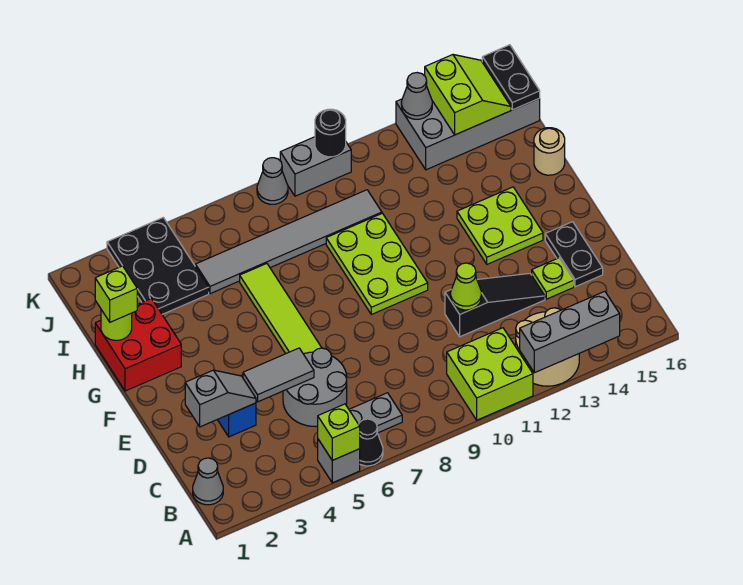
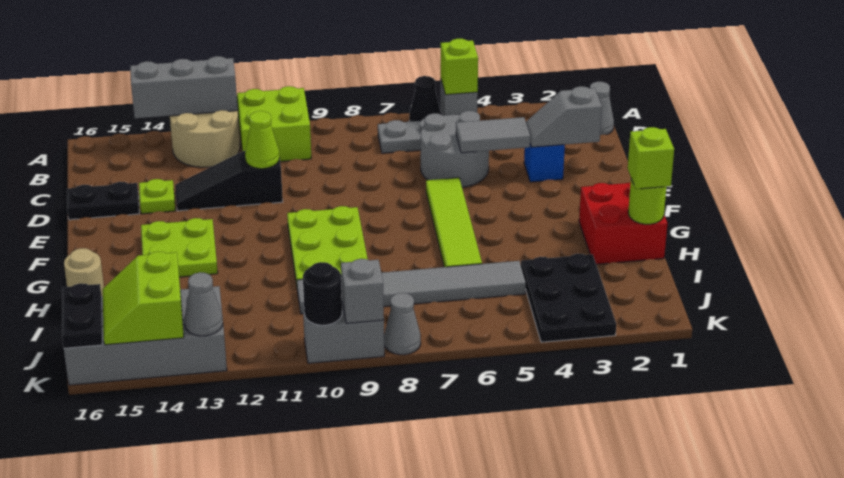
black 1x2 plate [545,222,603,287] -> black 1x2 plate turned to [67,182,139,220]
none -> grey 1x1 brick [341,259,384,323]

